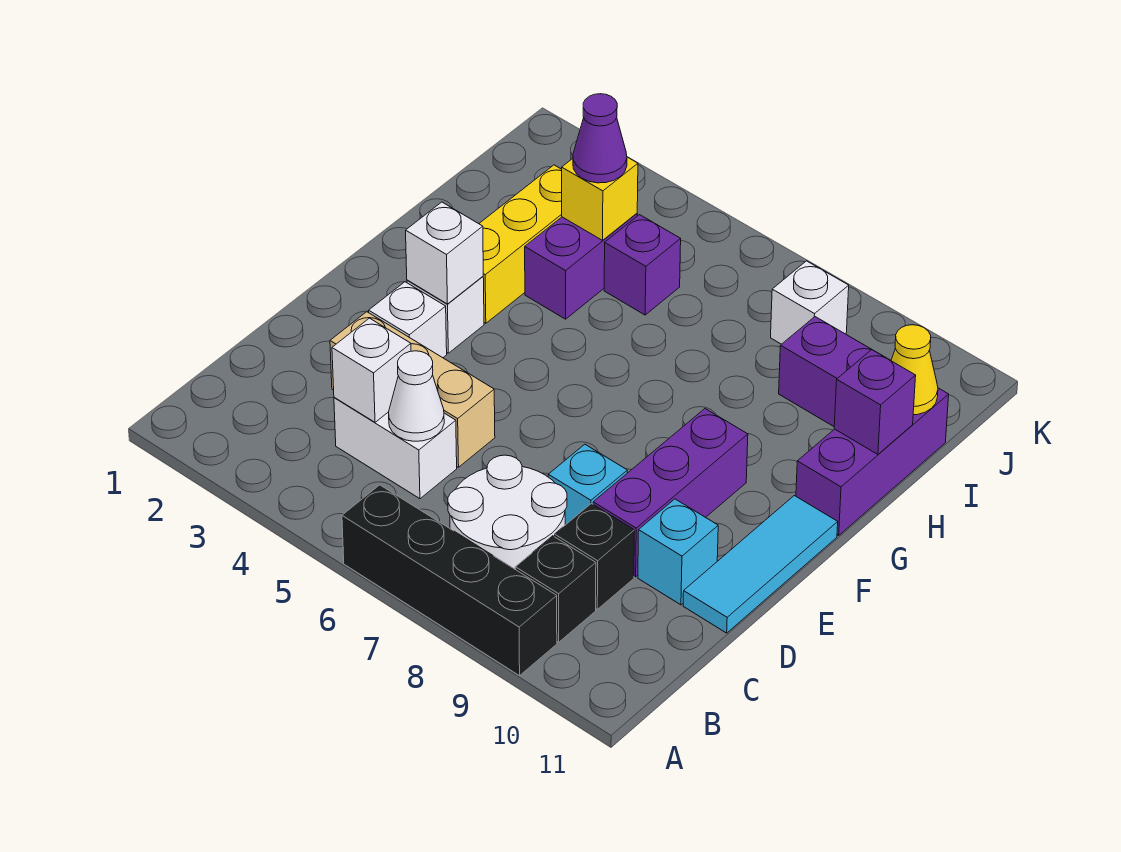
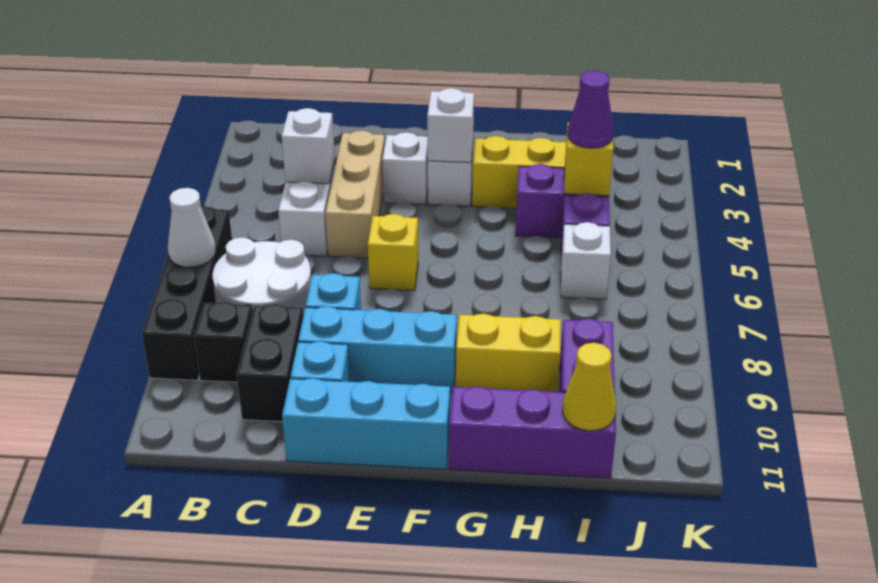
white 1x1 cone [389,351,444,441] -> white 1x1 cone moved to [168,188,216,267]
black 1x1 brick [555,504,634,609] -> black 1x2 brick [237,304,303,422]
purple 1x3 brick [593,409,748,577] -> cyan 1x3 brick [298,306,457,393]
cyan 1x3 tile [683,496,838,633] -> cyan 1x3 brick [282,378,450,469]
none -> yellow 1x1 brick [368,214,418,291]
none -> yellow 1x2 brick [456,314,561,392]
purple 1x1 brick [834,350,916,454] -> none
white 1x1 brick [771,261,849,344] -> white 1x1 brick moved to [561,222,611,299]

